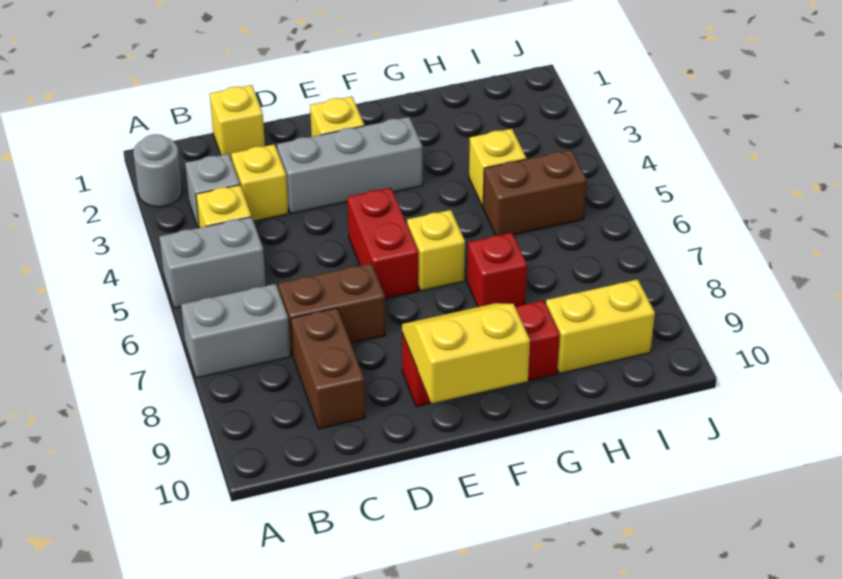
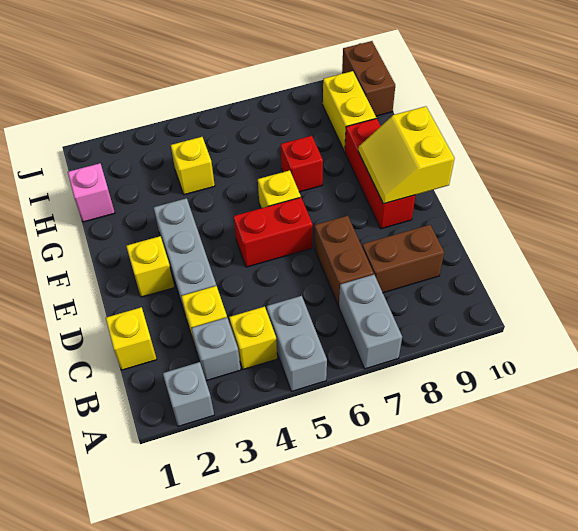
grey 1x1 round brick [133,134,182,207] -> grey 1x1 brick [163,362,214,426]
none -> pink 1x1 brick [68,163,115,222]
brown 1x2 brick [483,150,587,236] -> brown 1x2 brick moved to [342,41,395,116]

